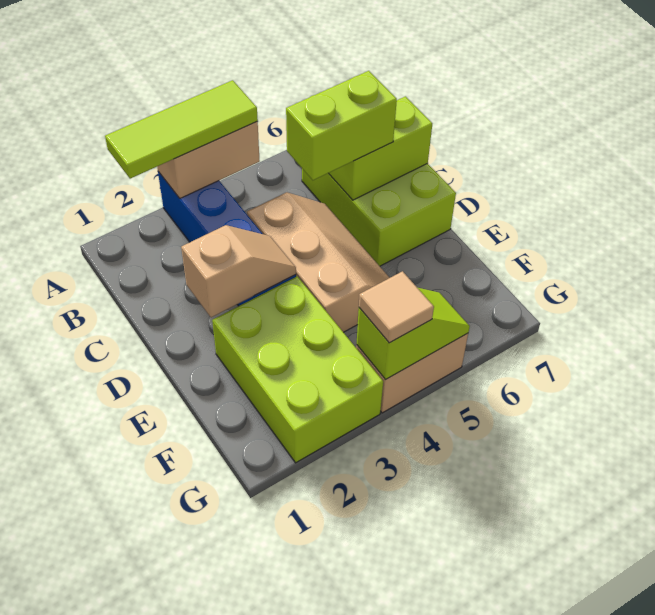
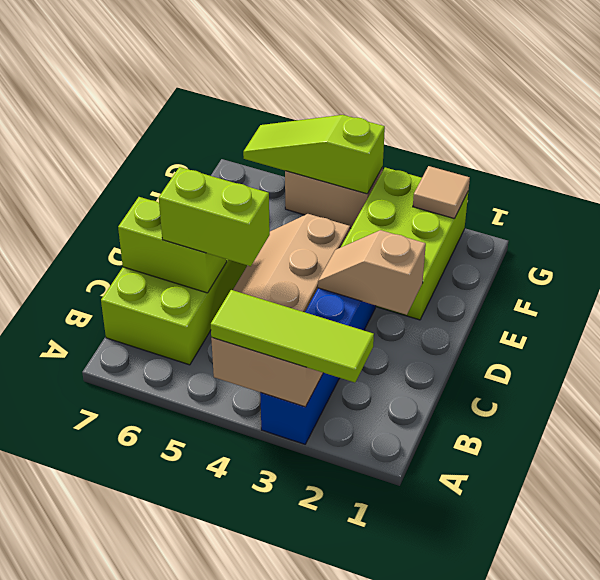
lime 1x2 slope [357,288,470,379] -> lime 1x3 slope [243,115,385,194]
tan 1x1 tile [359,271,434,343] -> tan 1x1 tile moved to [413,166,470,218]

